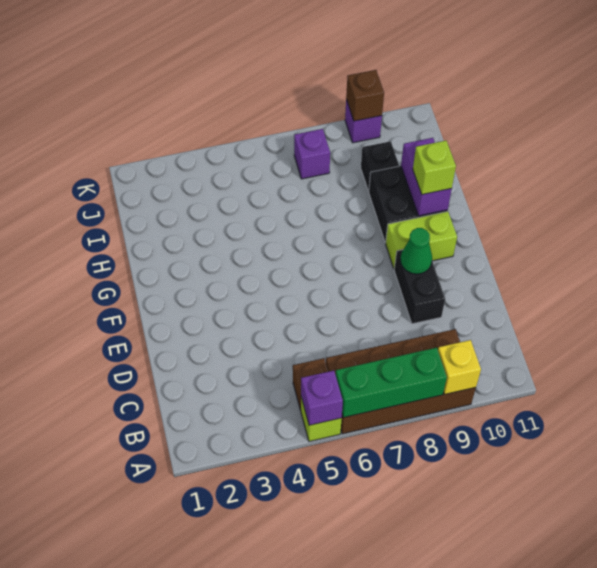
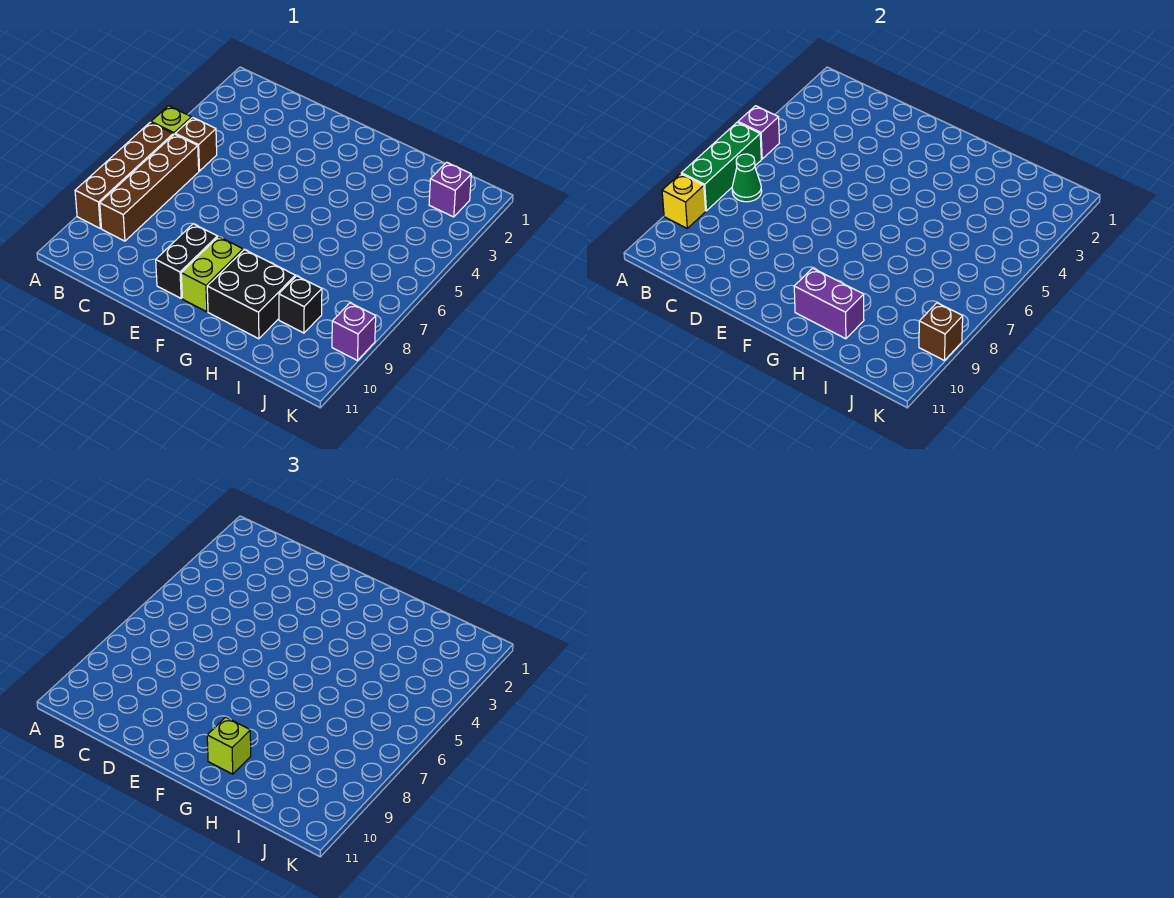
black 1x2 brick [394,250,445,324] -> black 1x2 brick turned to [156,224,217,298]
green 1x1 cone [400,228,432,274] -> green 1x1 cone moved to [732,154,762,202]
purple 1x1 brick [294,129,330,179] -> purple 1x1 brick moved to [429,162,471,217]

